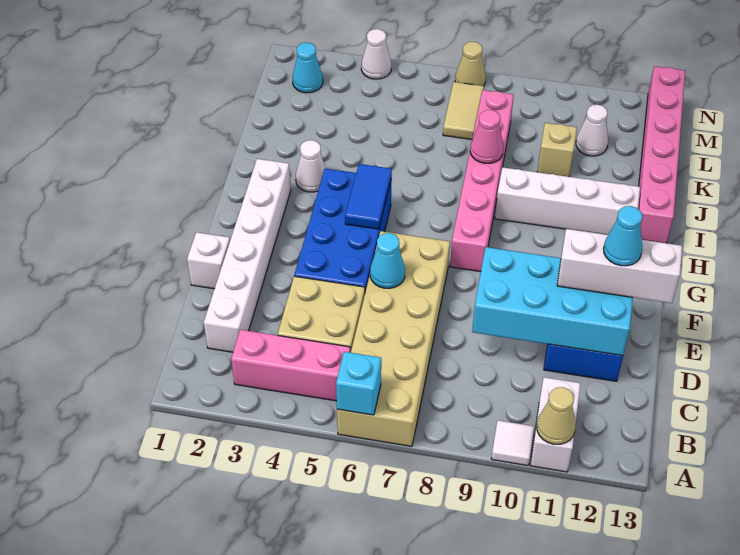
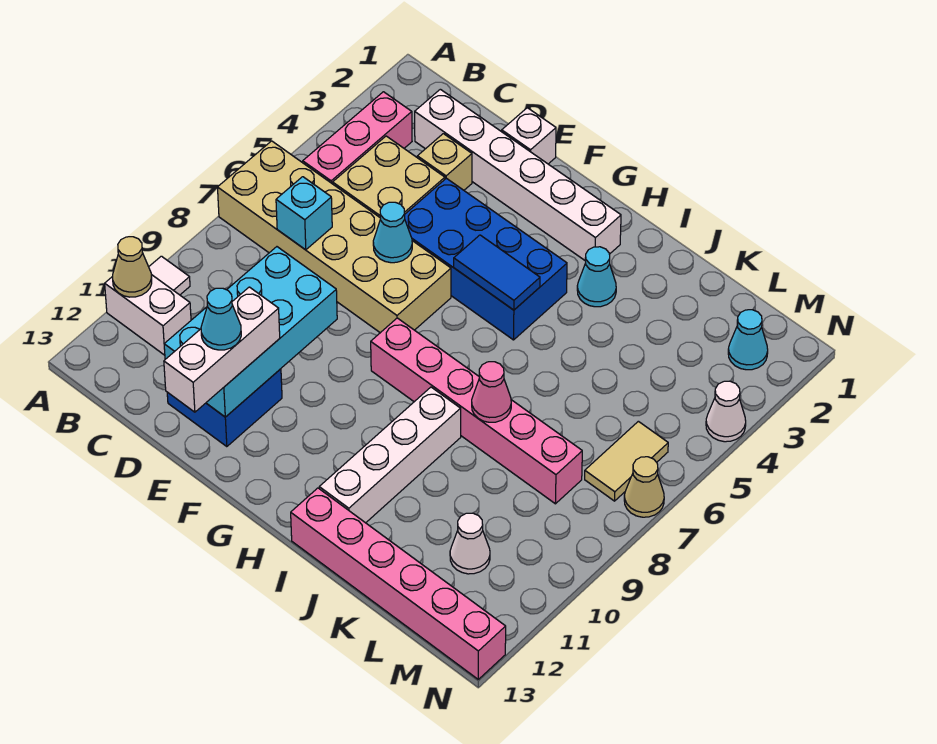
cyan 1x1 brick [336,352,381,415] -> cyan 1x1 brick moved to [276,177,332,250]
white 1x1 cone [296,140,325,192] -> cyan 1x1 cone [577,247,616,307]
tan 1x1 brick [538,123,577,177] -> tan 1x1 brick moved to [417,134,472,190]
tan 1x2 tile [443,82,484,139] -> tan 1x2 tile turned to [585,421,668,501]

